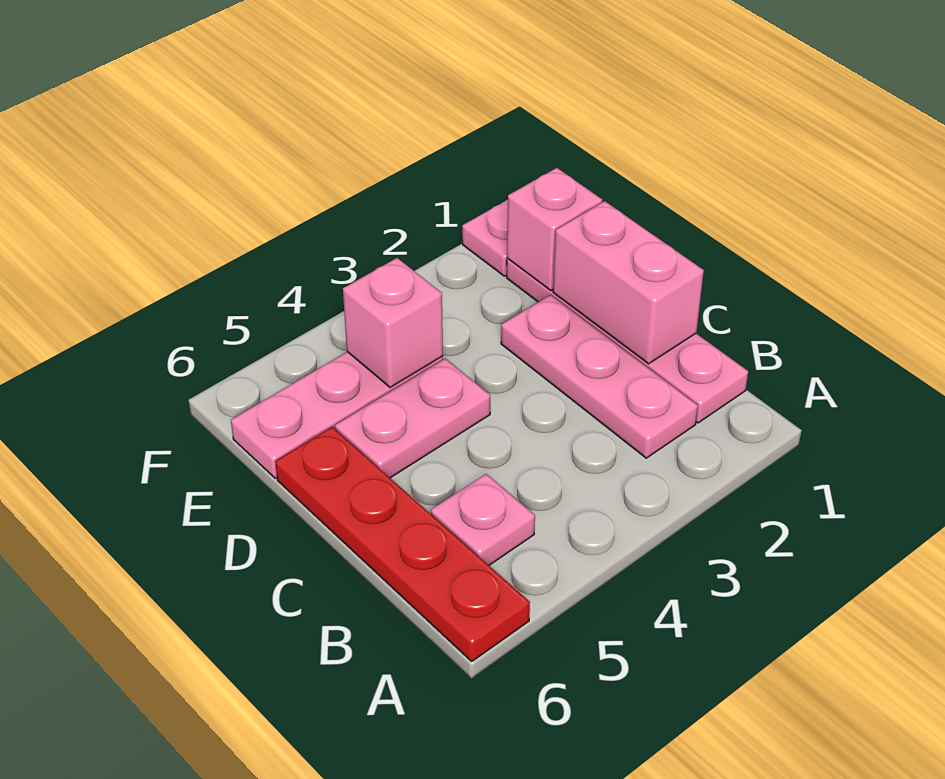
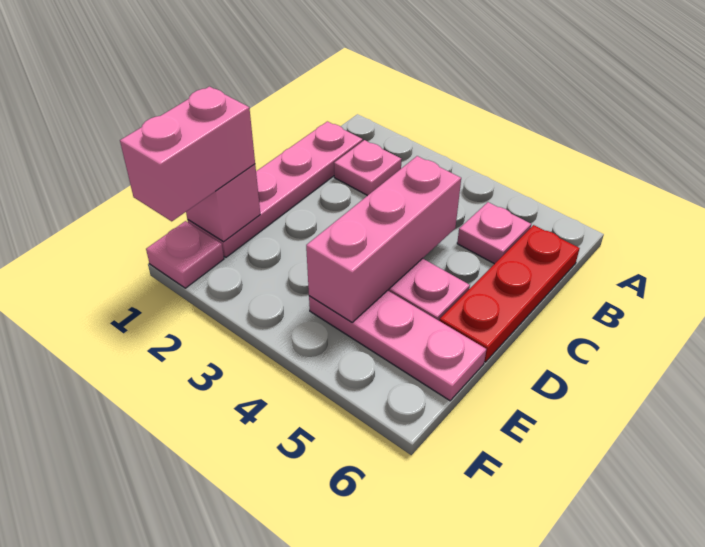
red 1x4 plate [275,427,530,661] -> red 1x3 plate [440,225,580,362]
pink 1x3 plate [501,295,698,458] -> pink 1x1 plate [334,140,401,196]
pink 1x2 brick [553,201,704,364] -> pink 1x2 brick moved to [120,86,255,221]
pink 1x1 brick [343,258,443,388] -> pink 1x3 brick [306,156,461,322]

